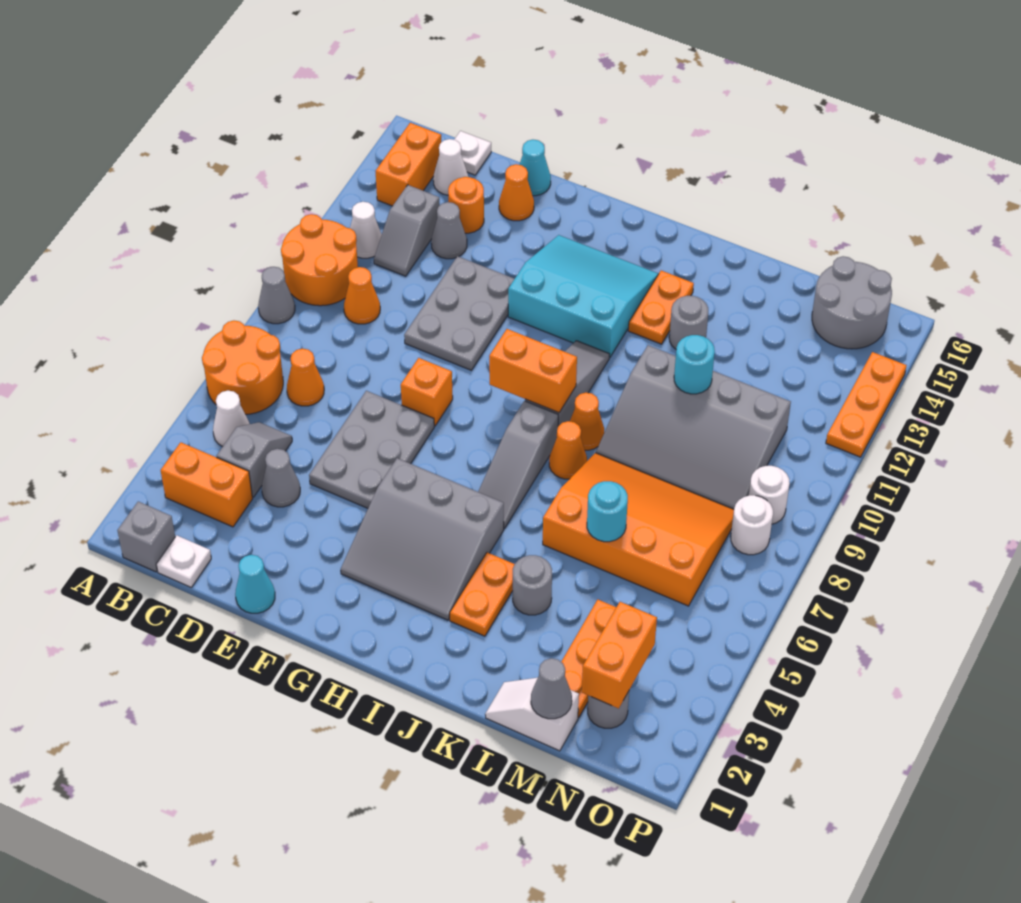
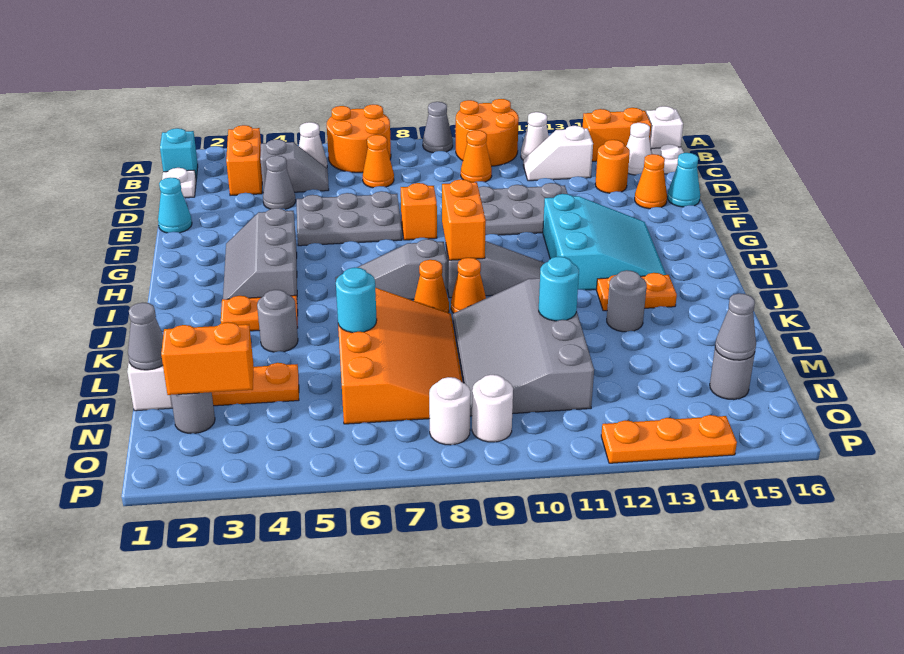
grey 1x1 brick [117,502,175,572] -> cyan 1x1 brick [160,128,198,178]
none -> white 1x1 brick [646,106,683,148]
grey 1x2 slope [374,185,440,276] -> white 1x2 slope [523,126,593,181]
grey 1x1 cone [431,202,467,259] -> grey 1x1 cone moved to [715,293,756,360]
grey 3x3 slope [341,458,504,620] -> grey 2x3 slope [223,208,297,299]
grey 2x2 round brick [812,256,892,349] -> grey 1x1 round brick [710,348,755,400]

